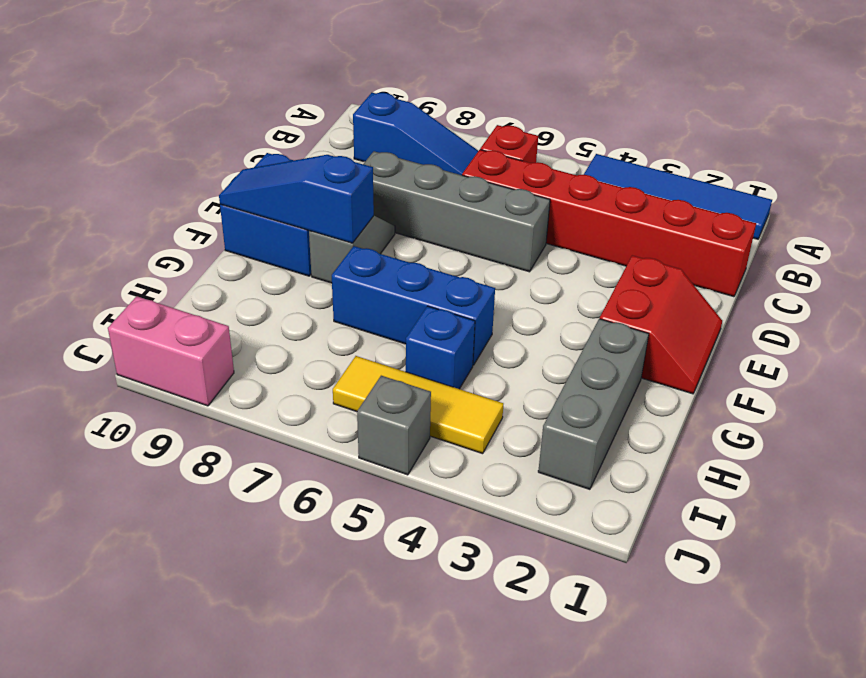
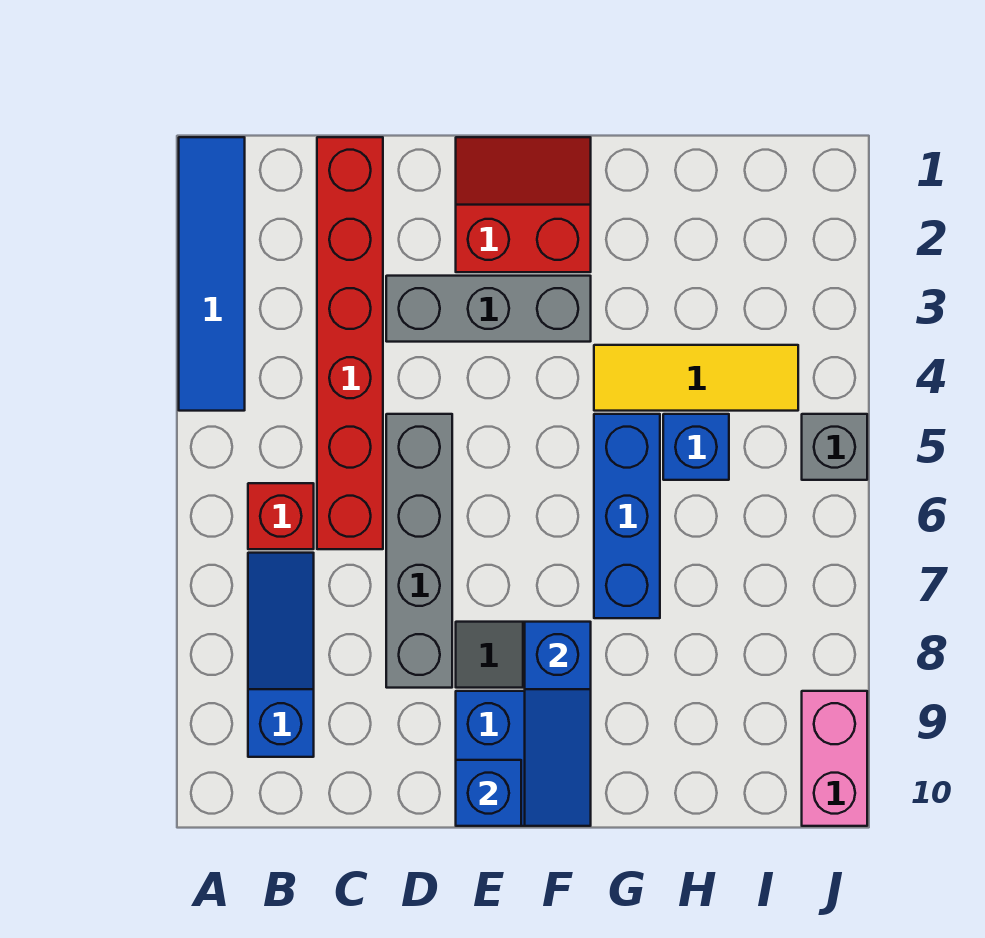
none -> blue 1x1 brick [456,760,521,826]
grey 1x3 brick [538,319,649,489] -> grey 1x3 brick moved to [386,276,591,342]
yellow 1x3 tile [333,356,503,454] -> yellow 1x3 tile turned to [594,345,798,411]

